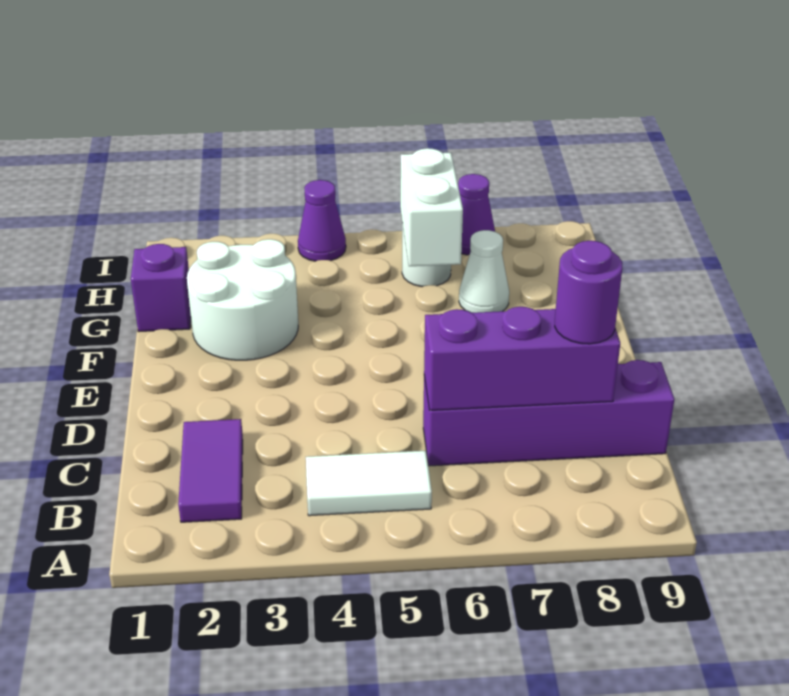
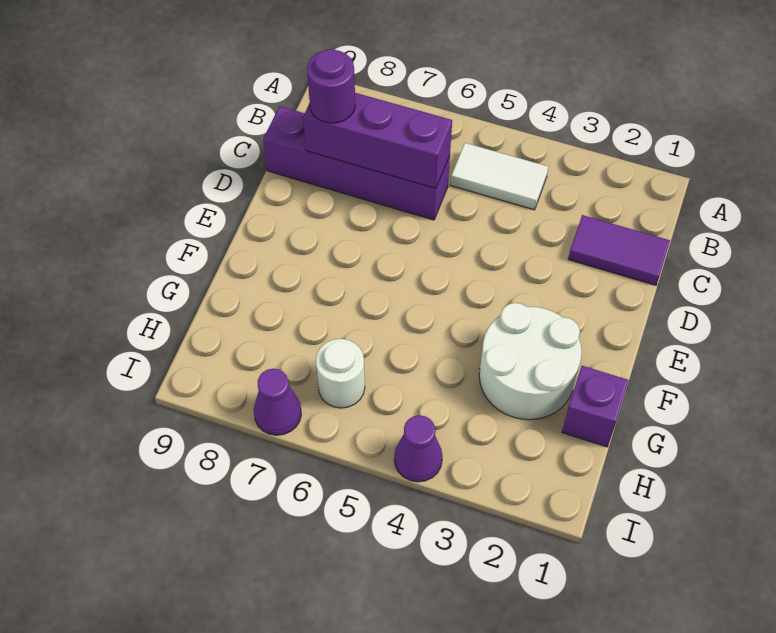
purple 1x2 tile [178,419,243,522] -> purple 1x2 tile turned to [568,215,670,285]
white 1x2 brick [400,148,463,266] -> none
white 1x1 cone [459,230,509,313] -> none

